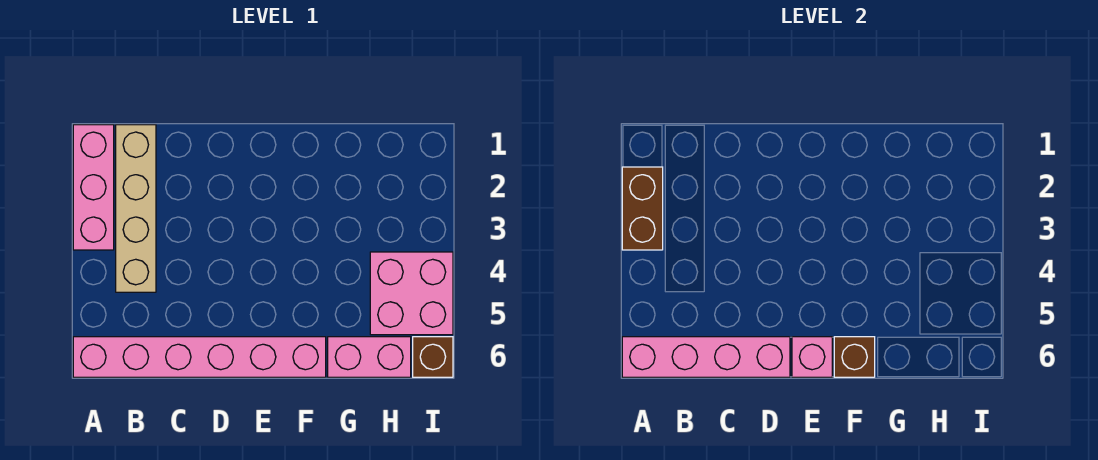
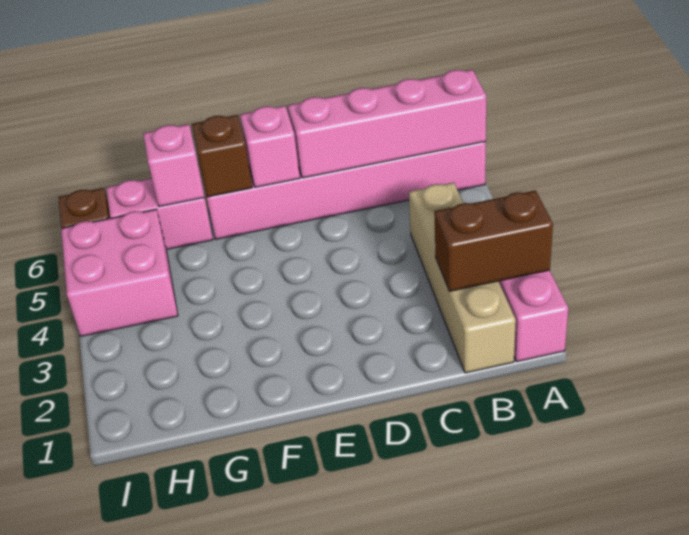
brown 1x2 brick [622,167,663,250] -> brown 1x2 brick turned to [434,190,553,291]
none -> pink 1x1 brick [143,124,205,207]

